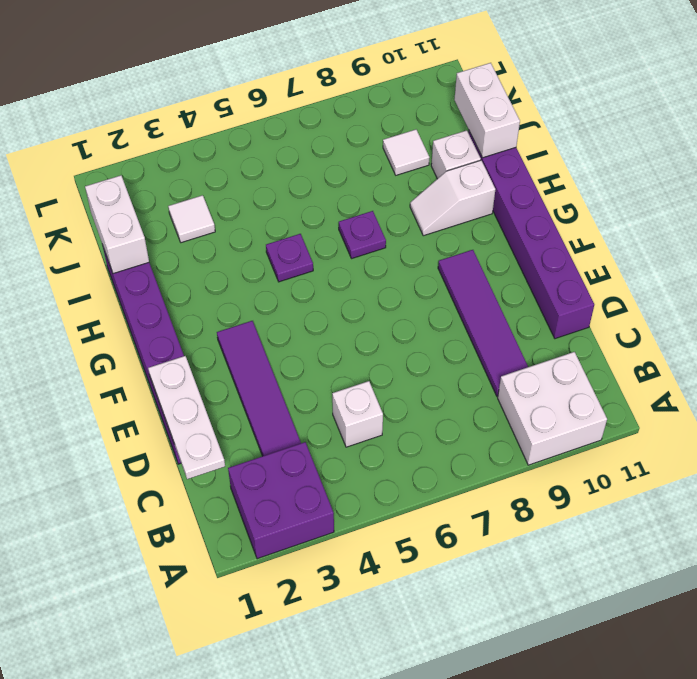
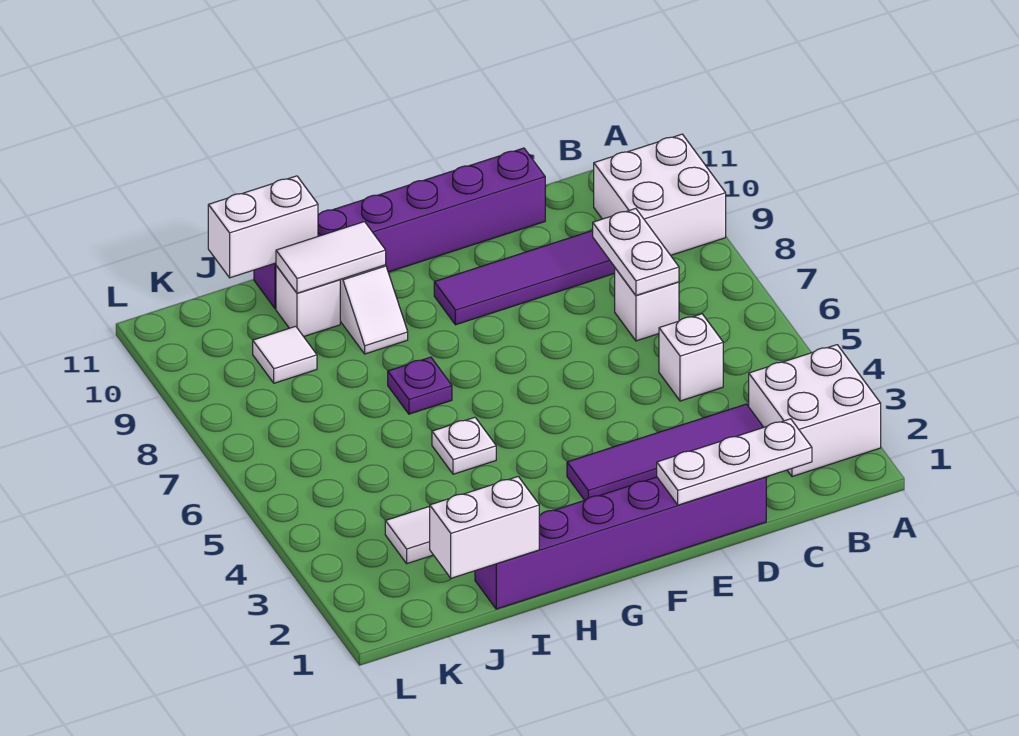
purple 2x2 brick [228,442,334,559] -> white 2x2 brick [749,345,881,477]
none -> white 1x1 brick [615,268,679,341]
none -> white 1x2 plate [593,208,679,295]
purple 1x1 plate [266,234,313,282] -> white 1x1 plate [432,417,496,474]
none -> white 1x2 tile [276,222,386,293]

